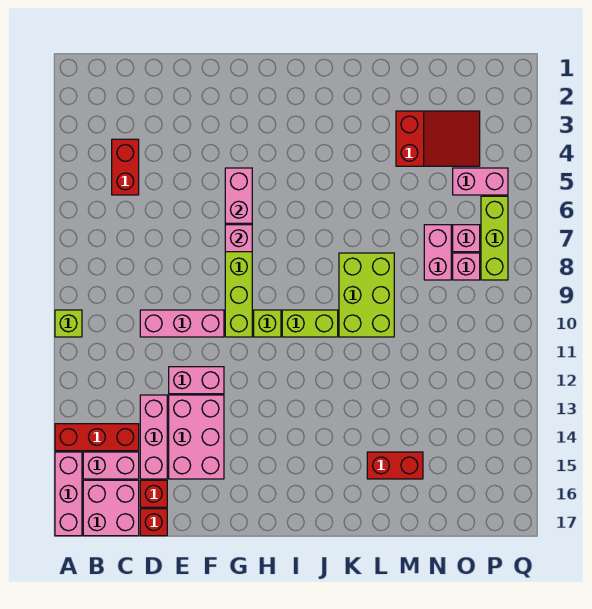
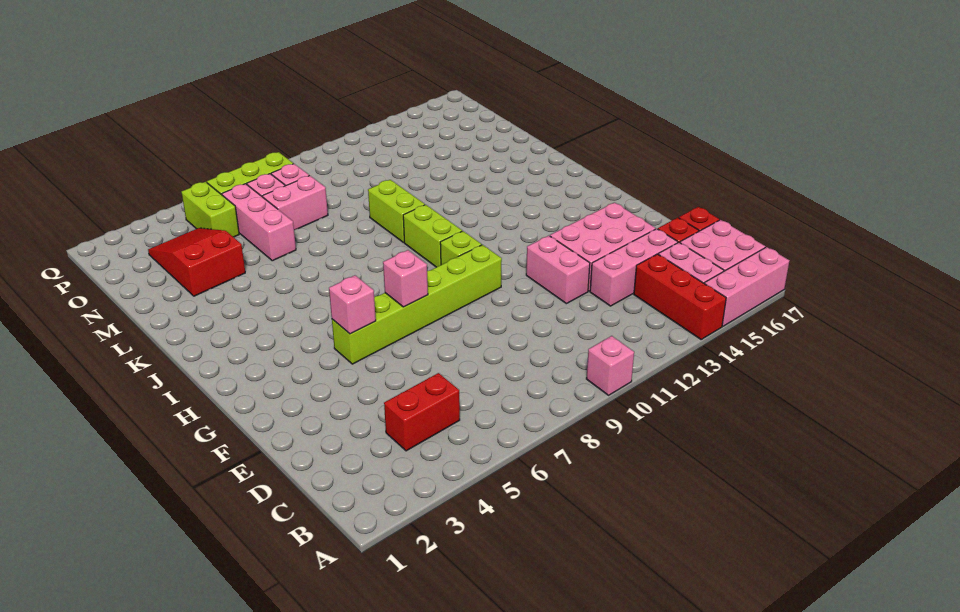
lime 1x1 brick [55,310,82,337] -> pink 1x1 brick [586,336,634,395]
pink 1x3 brick [140,310,224,337] -> pink 1x3 brick moved to [222,184,296,261]
pink 1x2 brick [225,168,252,223] -> pink 1x1 brick [329,275,376,334]
lime 2x3 brick [339,253,394,337] -> lime 1x2 brick [368,180,425,243]
red 1x2 brick [367,452,423,479] -> none
pink 1x2 brick [453,168,508,195] -> lime 1x2 brick [182,182,239,237]

